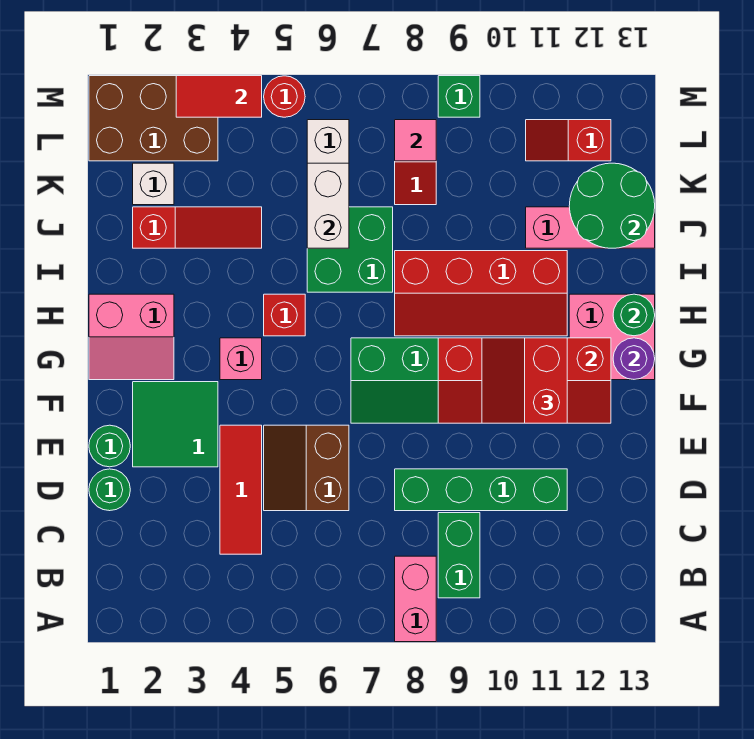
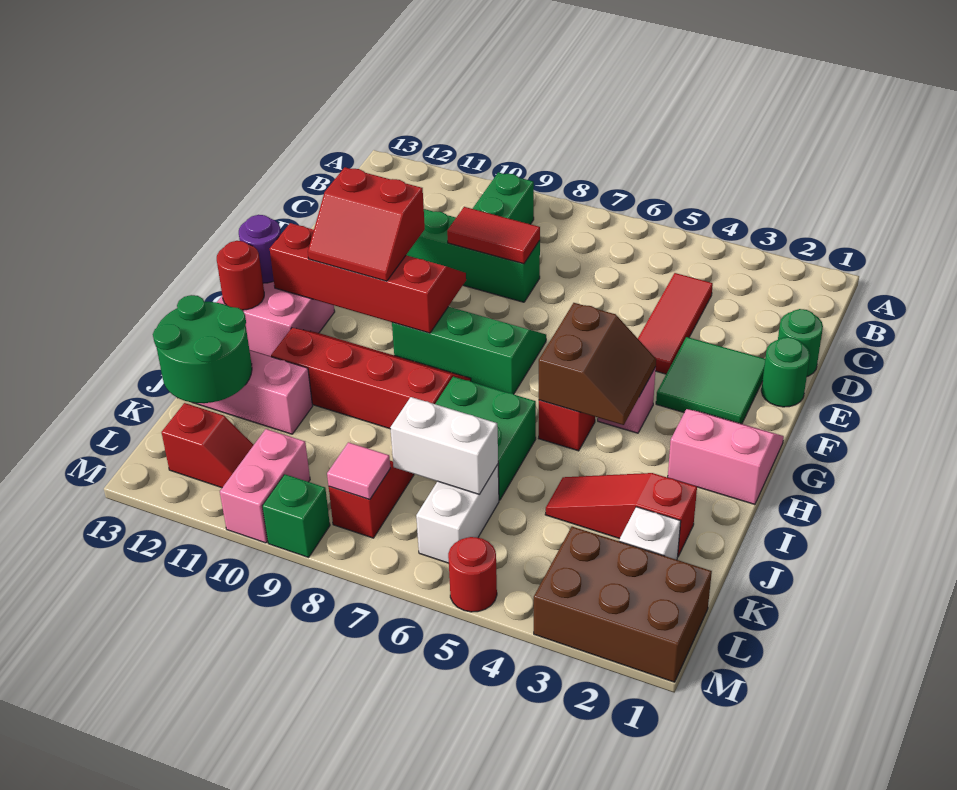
pink 1x2 brick [395,556,436,642] -> pink 1x2 brick moved to [220,429,310,543]
brown 2x2 slope [264,425,349,511] -> brown 2x2 slope moved to [539,303,656,425]
red 2x2 slope [482,338,567,423] -> red 2x2 slope turned to [308,167,425,281]
green 1x1 round brick [613,294,655,336] -> red 1x1 round brick [217,241,264,310]
white 1x2 brick [307,163,349,248] -> white 1x2 brick turned to [390,397,498,494]
red 1x2 tile [176,76,262,117] -> red 1x2 tile moved to [447,207,540,264]

